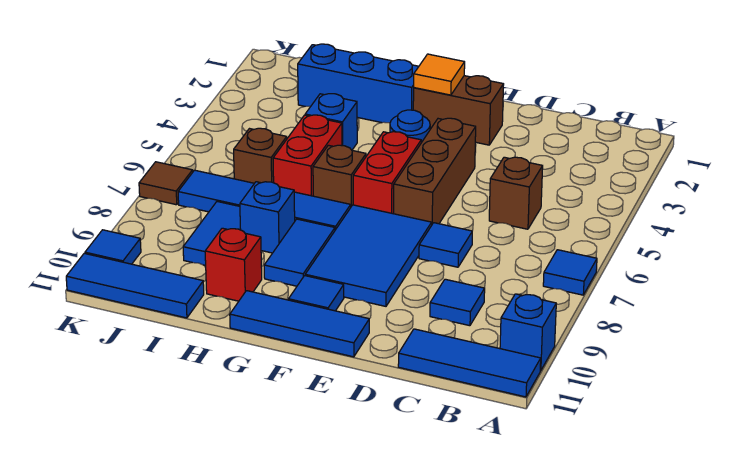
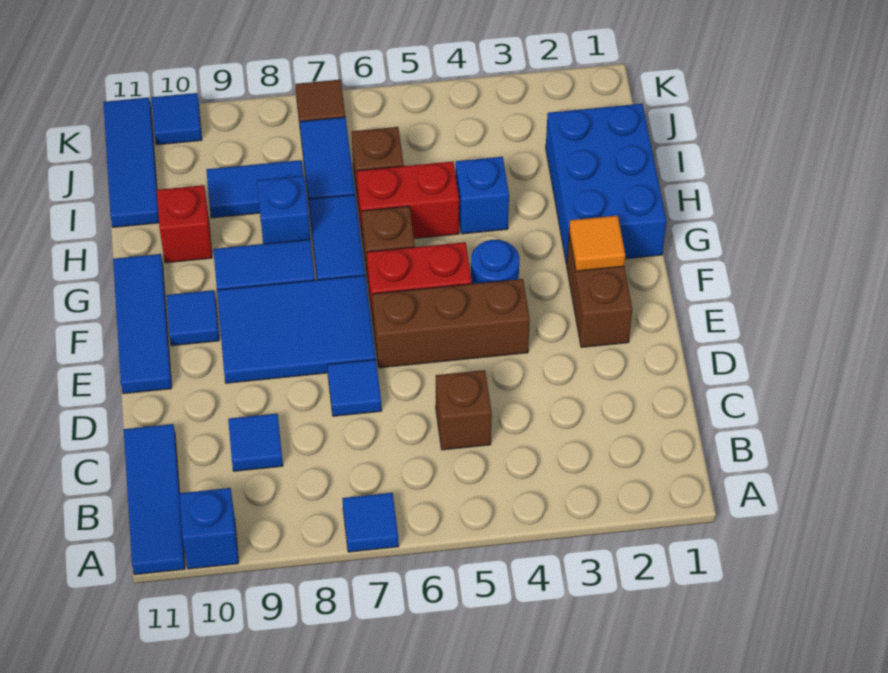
blue 1x3 brick [298,44,419,123] -> blue 2x3 brick [546,104,666,264]

